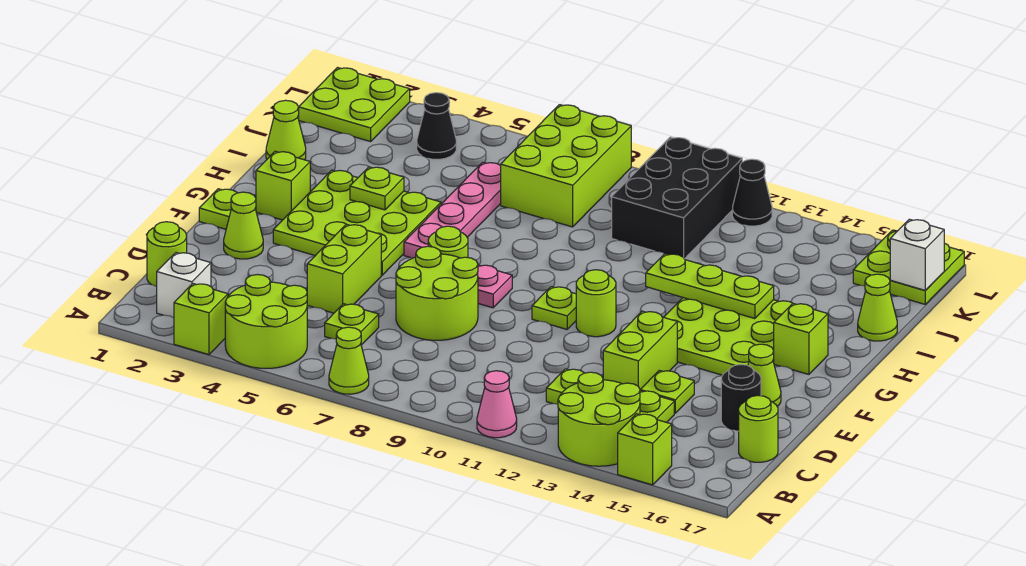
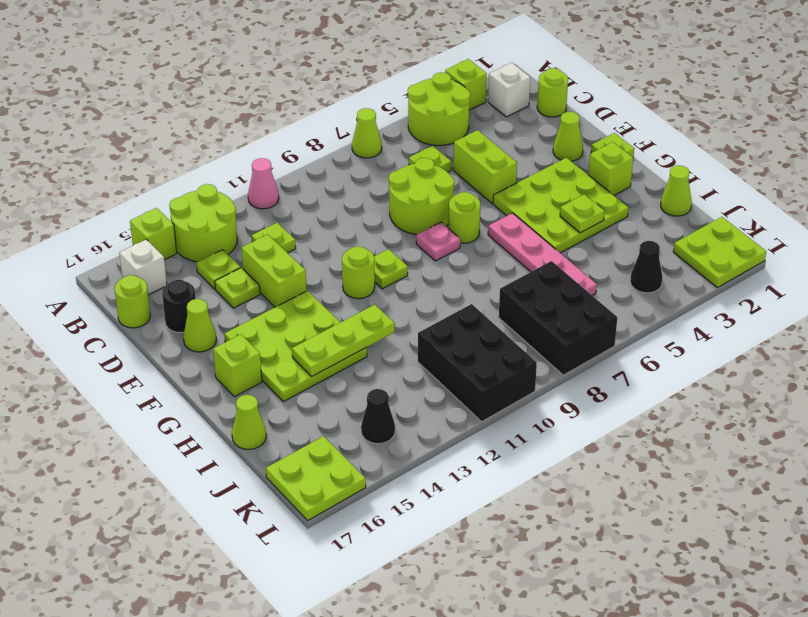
lime 2x3 brick [501,105,631,227] -> black 2x3 brick [499,261,617,375]
white 1x1 brick [890,219,944,290] -> white 1x1 brick moved to [119,239,167,295]
black 1x1 cone [732,159,772,226] -> black 1x1 cone moved to [361,389,395,444]

